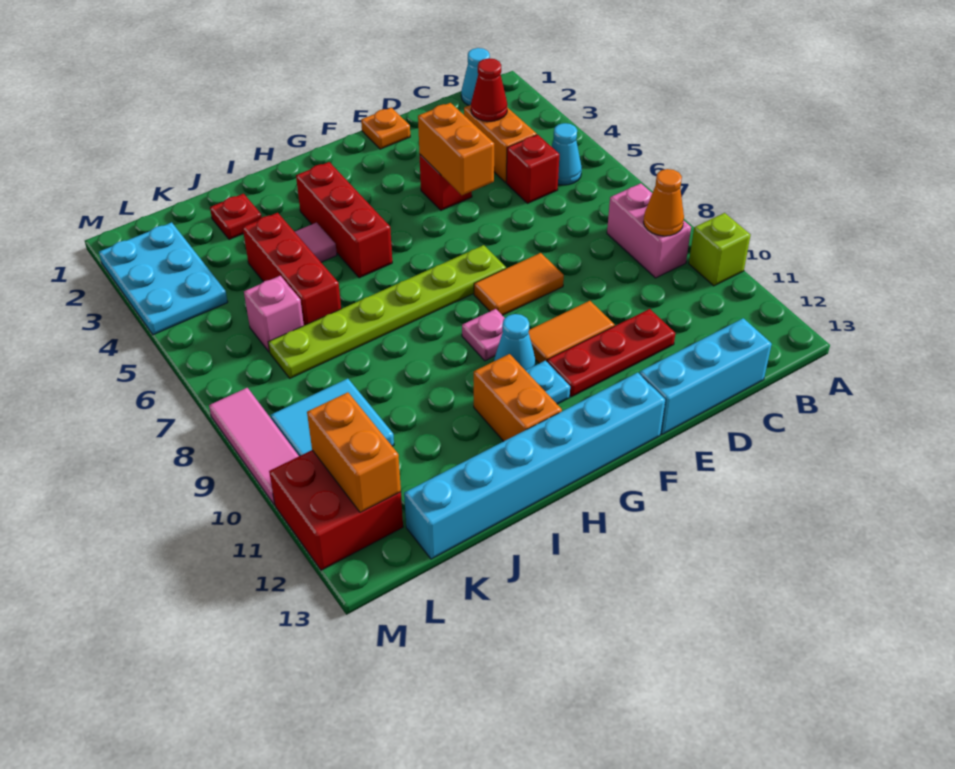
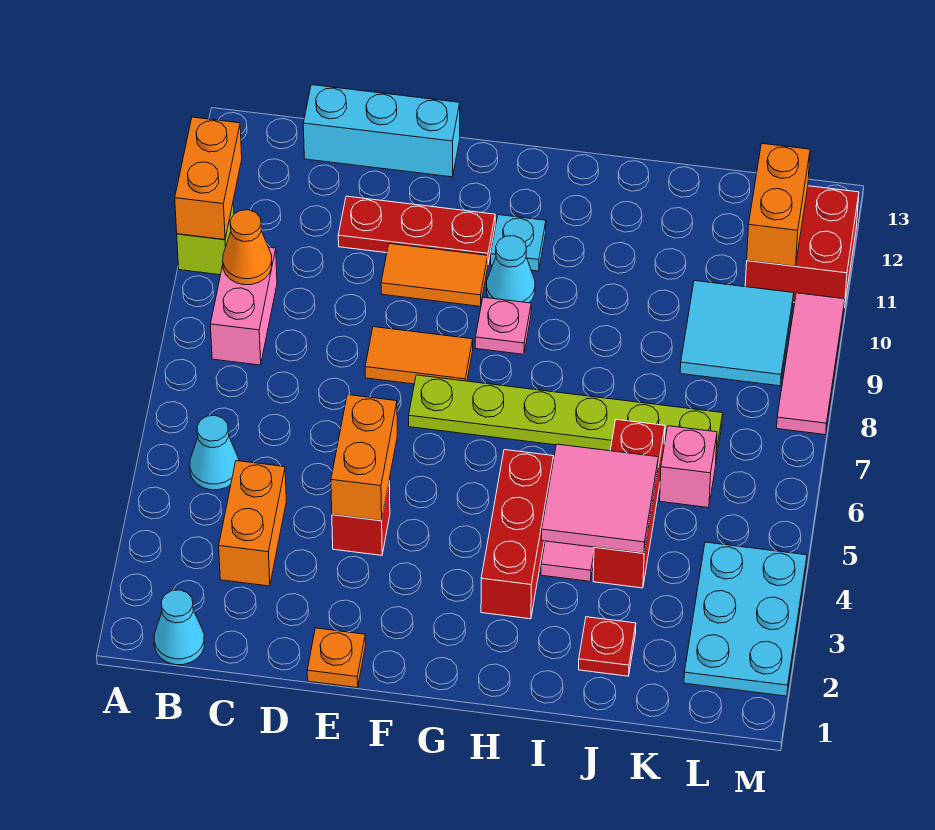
red 1x1 cone [471,58,507,121] -> none
red 1x1 brick [506,135,559,203] -> none
cyan 1x6 brick [404,373,665,559] -> none
orange 1x2 brick [474,354,562,441] -> orange 1x2 brick moved to [175,117,242,240]
none -> pink 2x2 tile [542,444,658,553]

